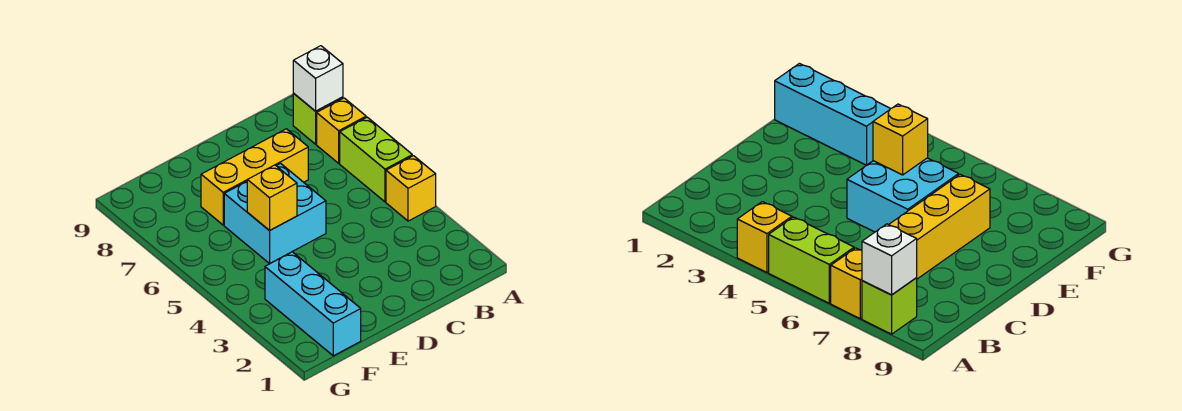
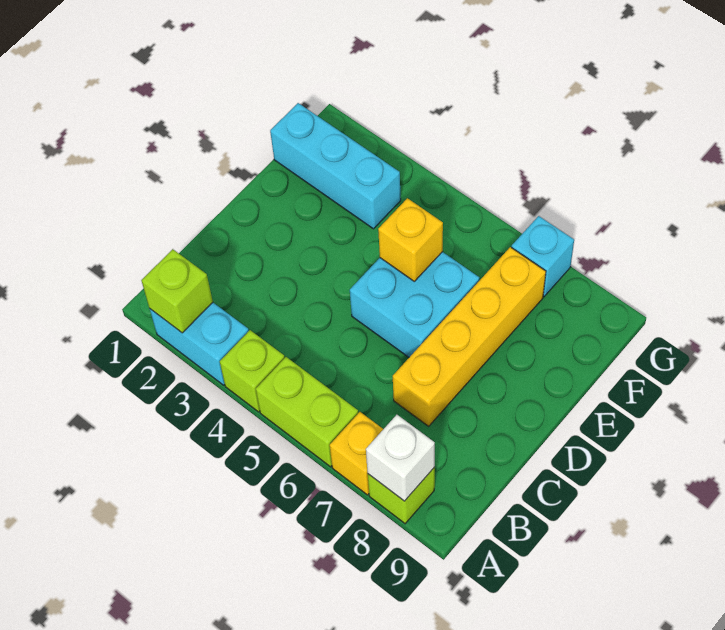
none -> cyan 1x2 brick [150,303,249,385]
none -> lime 1x1 brick [141,249,213,333]
yellow 1x1 brick [386,156,436,221] -> lime 1x1 brick [220,330,285,412]
yellow 1x3 brick [201,129,308,225] -> yellow 1x4 brick [393,247,546,426]
none -> cyan 1x1 brick [511,216,574,296]

